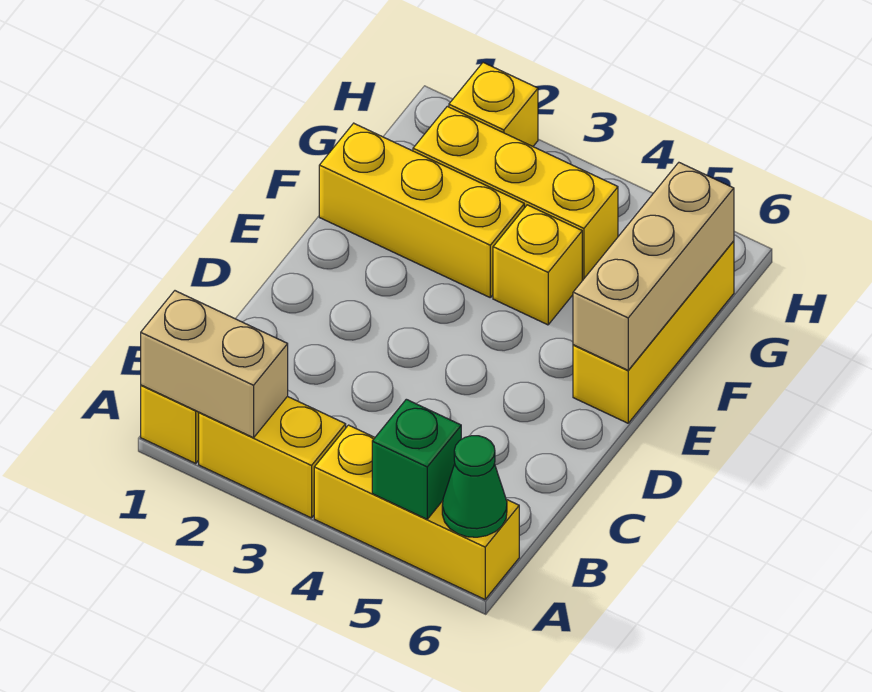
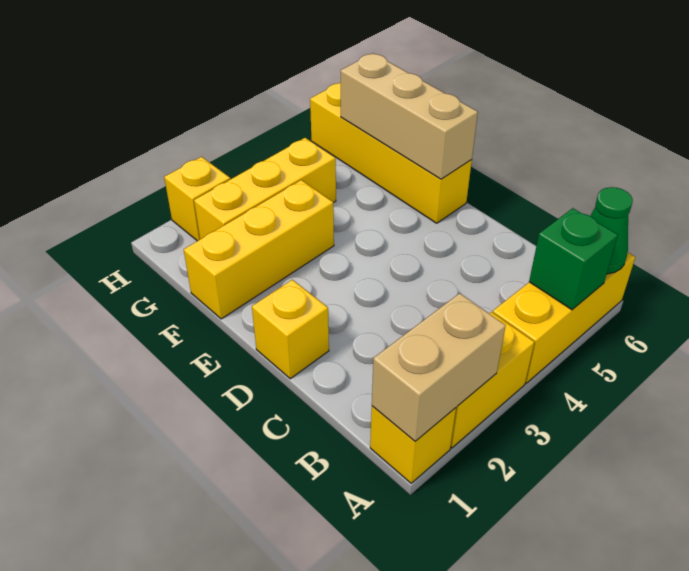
yellow 1x3 brick [573,241,734,423] -> yellow 1x4 brick [310,82,472,223]
yellow 1x1 brick [493,205,582,325] -> yellow 1x1 brick moved to [252,280,329,379]

